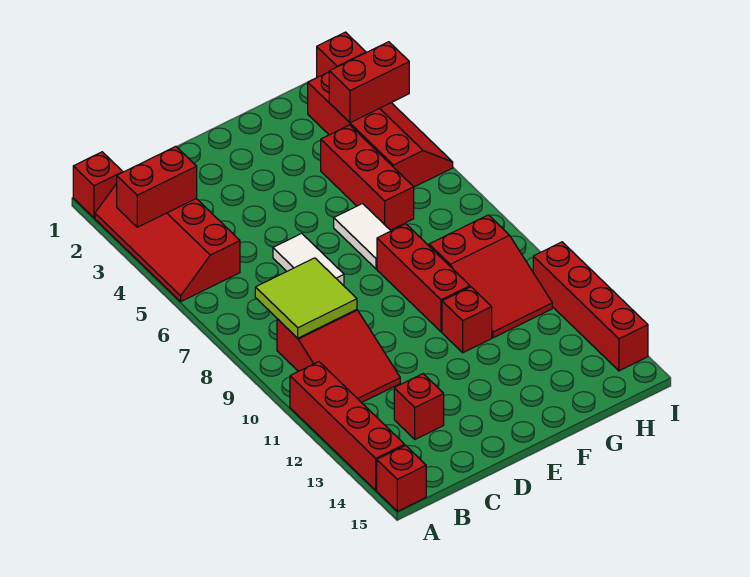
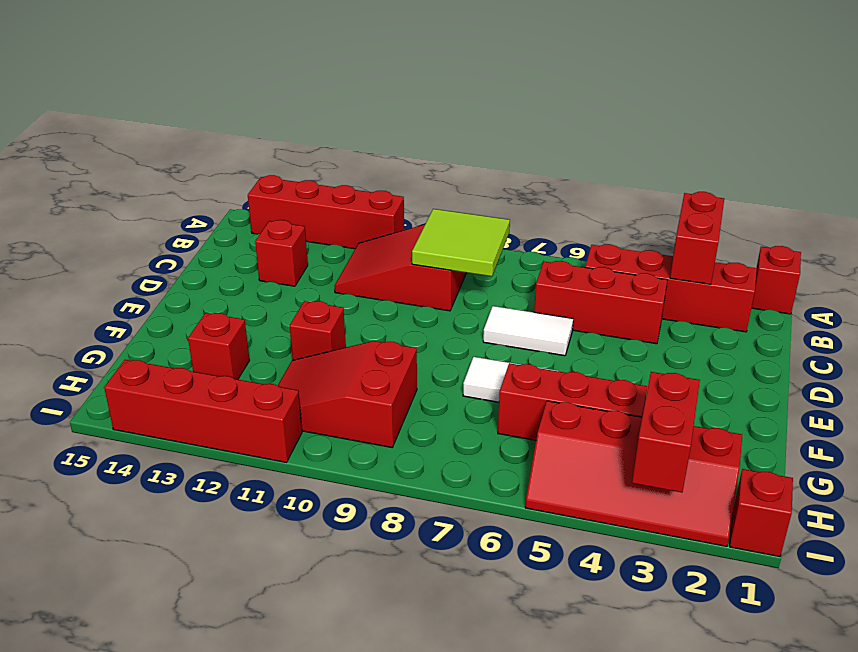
red 1x1 brick [377,445,426,511] -> red 1x1 brick moved to [188,313,249,379]
red 1x3 brick [377,224,470,332] -> red 1x3 brick moved to [534,261,667,344]

